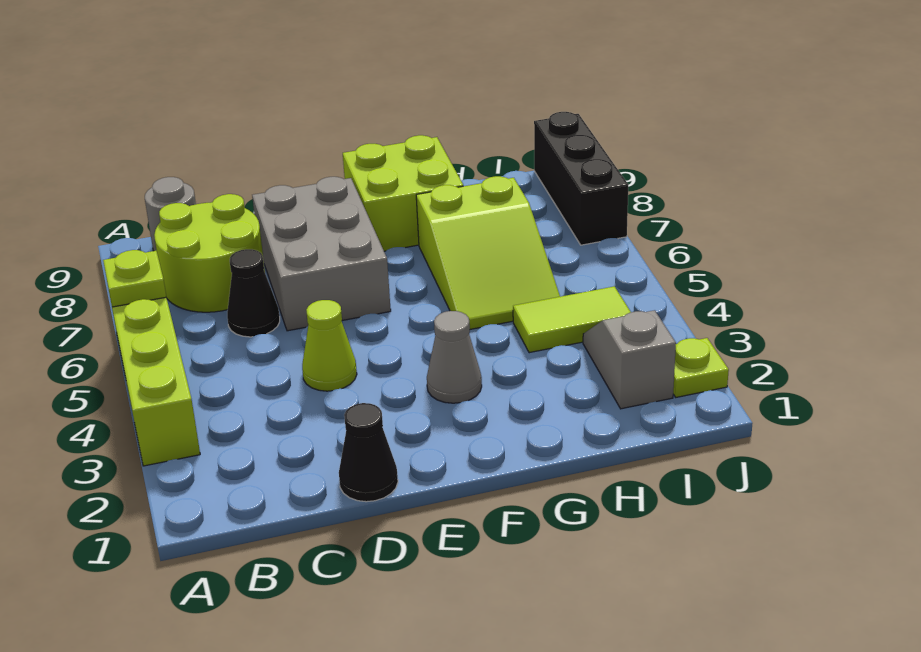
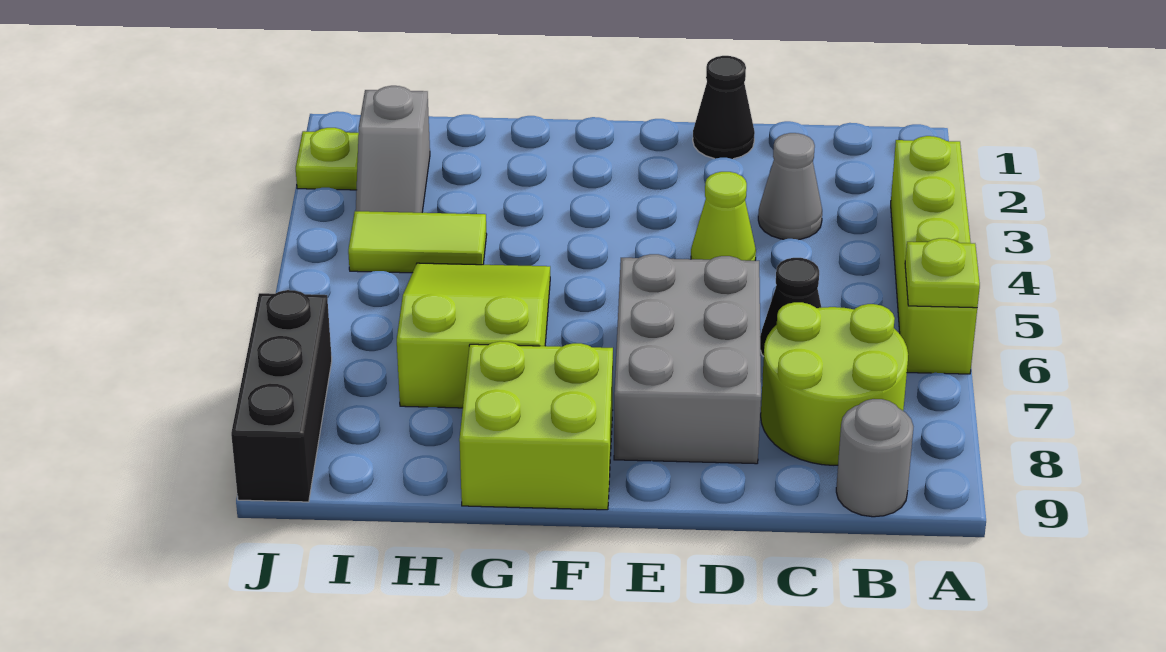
grey 1x1 cone [427,311,482,403] -> grey 1x1 cone moved to [758,133,822,240]

